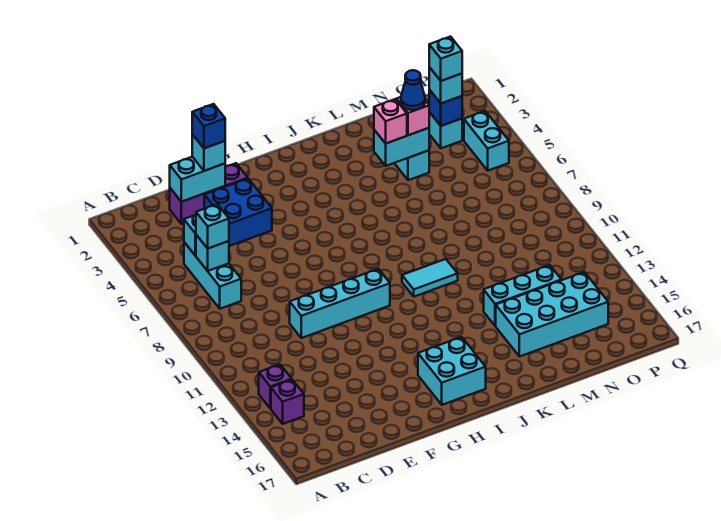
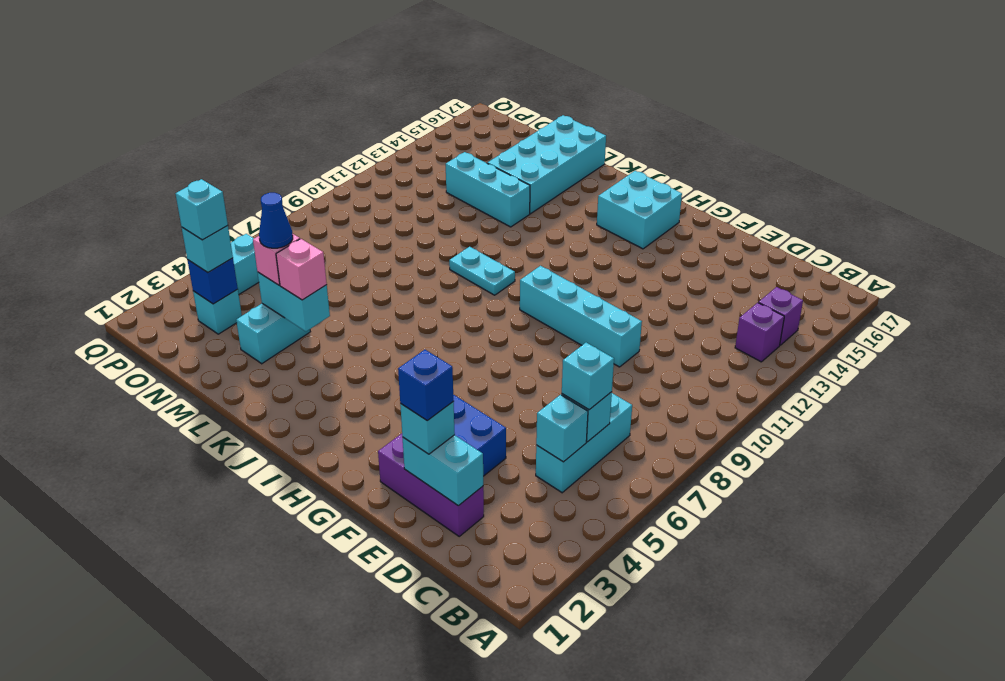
cyan 1x2 tile [402,259,458,297] -> cyan 1x2 plate [449,247,515,295]
cyan 2x4 brick [496,272,608,357] -> cyan 2x4 brick turned to [487,115,606,214]

